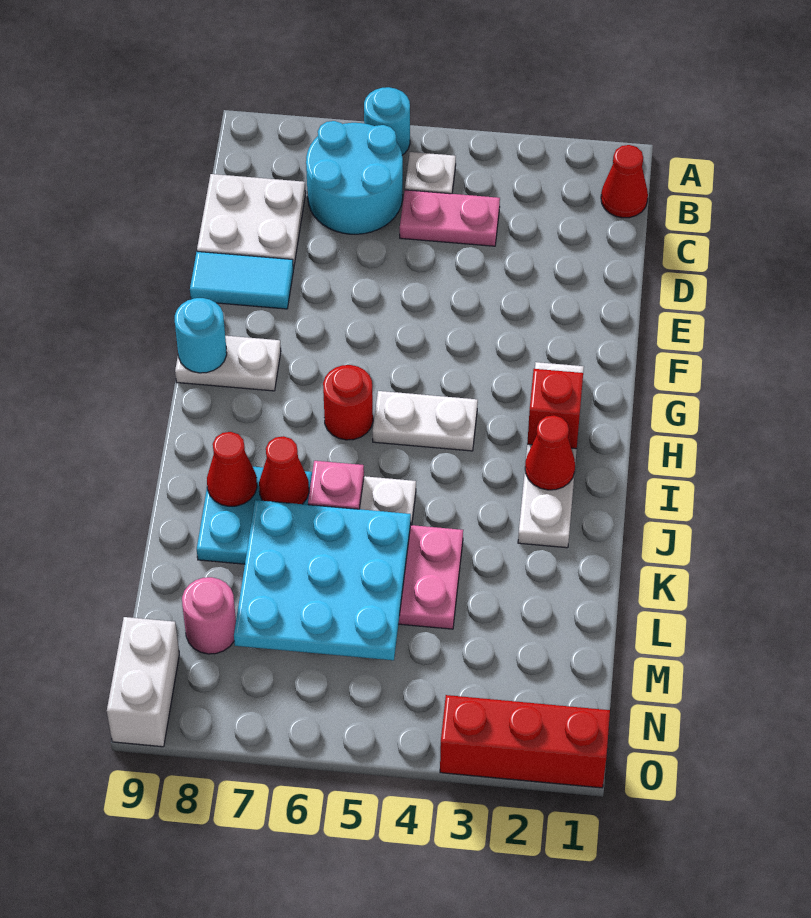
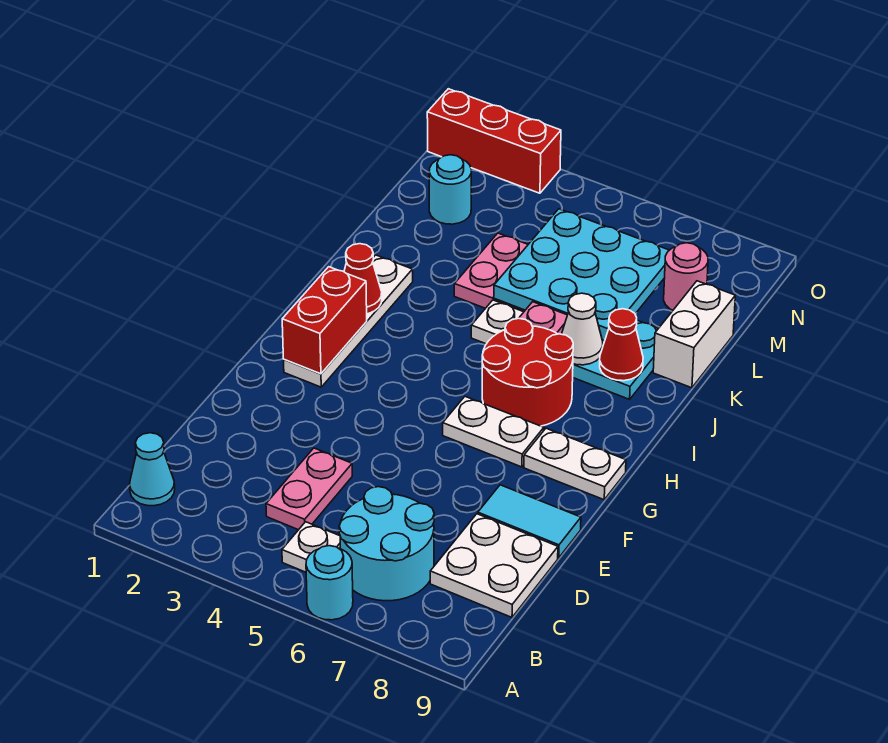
red 1x1 cone [601,145,648,218] -> cyan 1x1 cone [130,433,175,506]
pink 1x2 plate [400,190,500,246] -> pink 1x2 plate turned to [266,448,352,530]
cyan 1x1 round brick [175,298,227,373] -> cyan 1x1 round brick moved to [429,155,471,224]
red 1x1 brick [527,369,583,449] -> red 1x2 brick [282,267,367,374]
white 1x2 plate [373,391,478,451] -> white 1x2 plate moved to [443,397,544,467]
red 1x1 round brick [323,365,373,440] -> red 2x2 round brick [482,318,573,426]
red 1x1 cone [259,436,309,504] -> white 1x1 cone [562,293,603,365]
white 1x2 brick [107,617,179,747] -> white 1x2 brick moved to [653,281,735,388]

